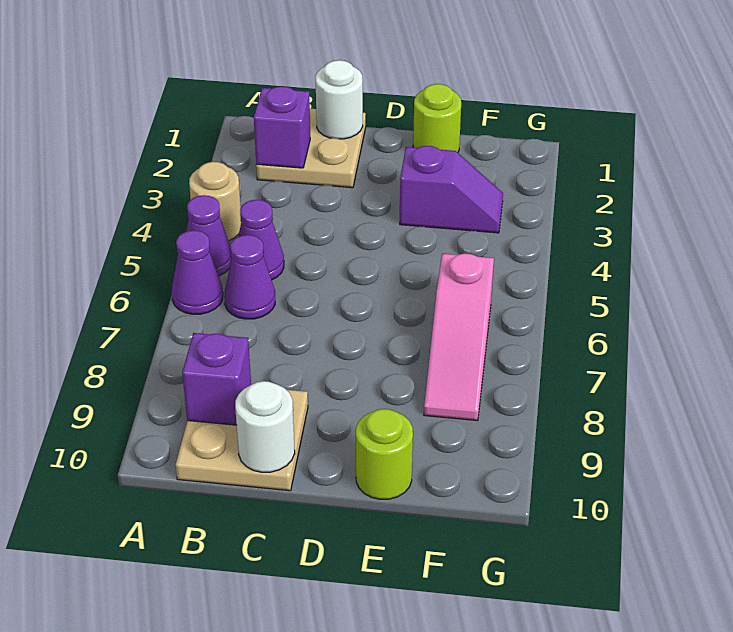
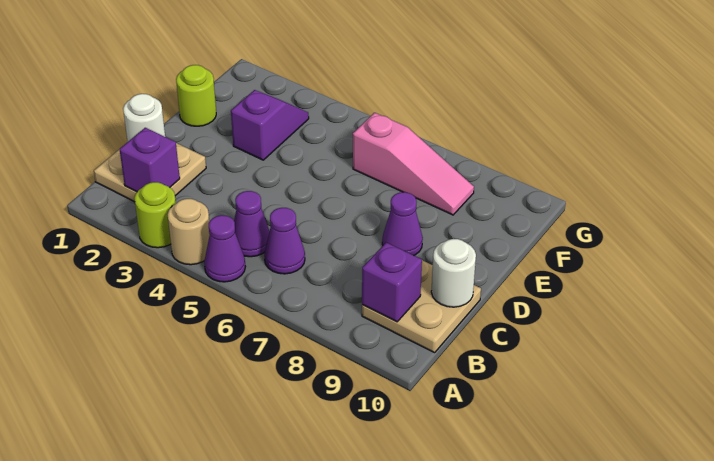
purple 1x1 cone [172,230,223,314] -> purple 1x1 cone moved to [382,192,423,255]
lime 1x1 round brick [356,409,413,499] -> lime 1x1 round brick moved to [134,182,176,248]

